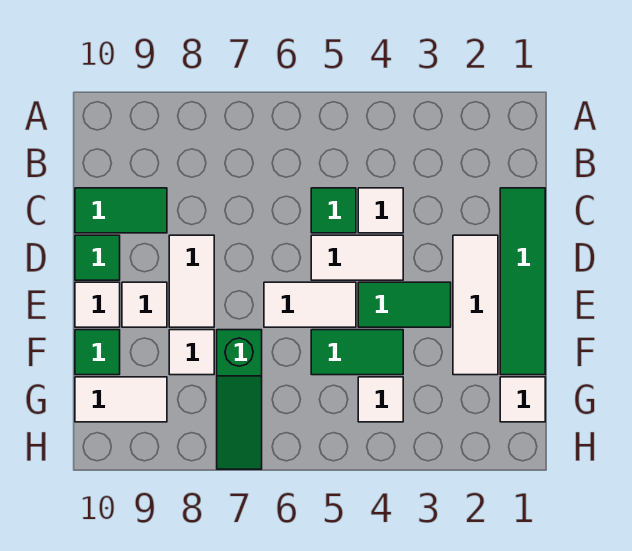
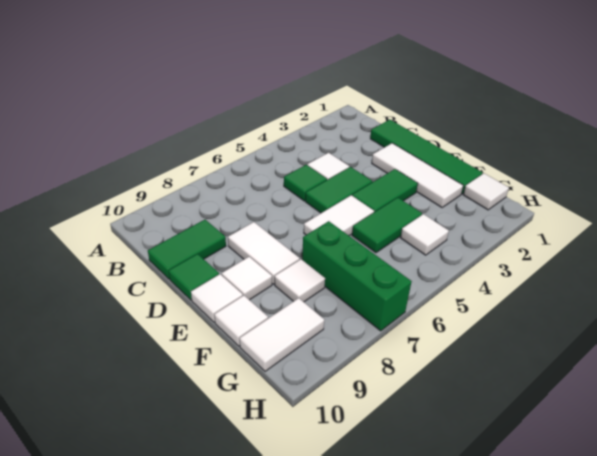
white 1x2 tile [311,235,403,280] -> green 1x2 tile [305,167,372,213]
green 1x3 slope [217,330,262,469] -> green 1x3 brick [302,221,412,331]
green 1x1 tile [75,330,120,375] -> white 1x1 tile [214,295,268,346]

